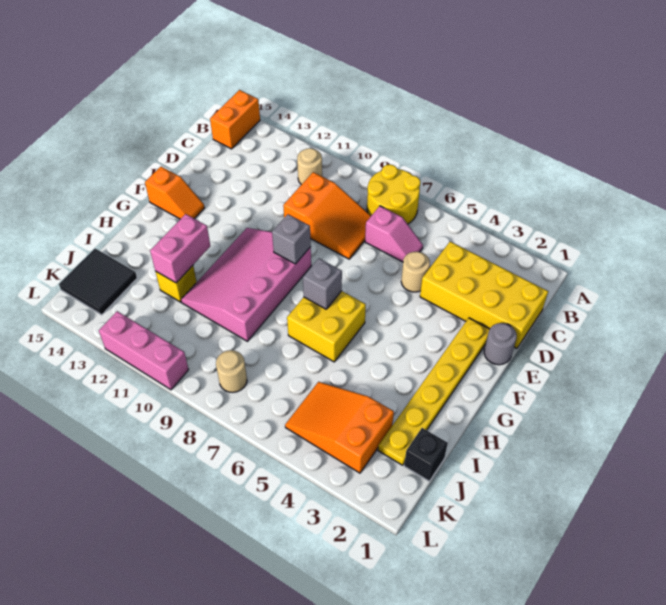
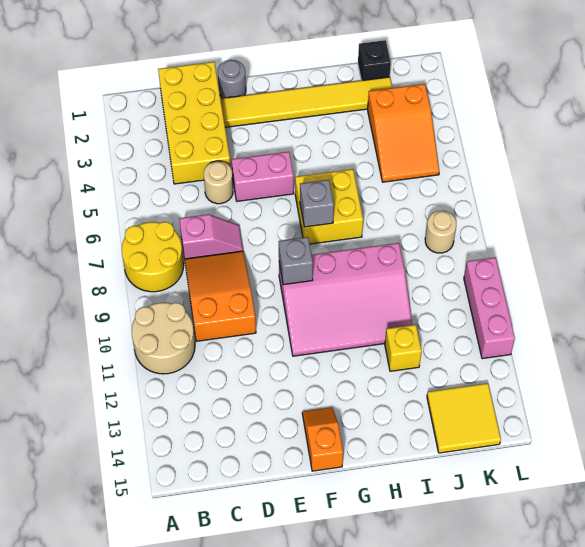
orange 1x2 brick [210,90,260,149] -> none
tan 1x1 round brick [297,148,322,185] -> tan 2x2 round brick [132,303,195,374]
pink 1x2 slope [365,206,423,262] -> pink 1x2 slope turned to [179,214,243,259]
yellow 1x6 plate [378,318,490,465] -> yellow 1x6 tile [221,77,392,127]
pink 1x2 brick [150,214,210,283] -> pink 1x2 brick moved to [232,152,294,201]
black 2x2 tile [59,249,137,315] -> yellow 2x2 tile [427,383,501,453]

